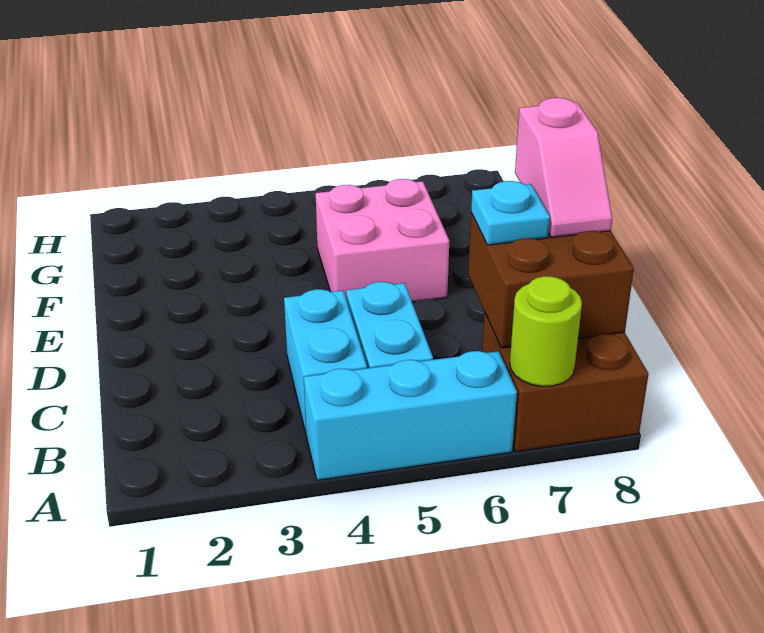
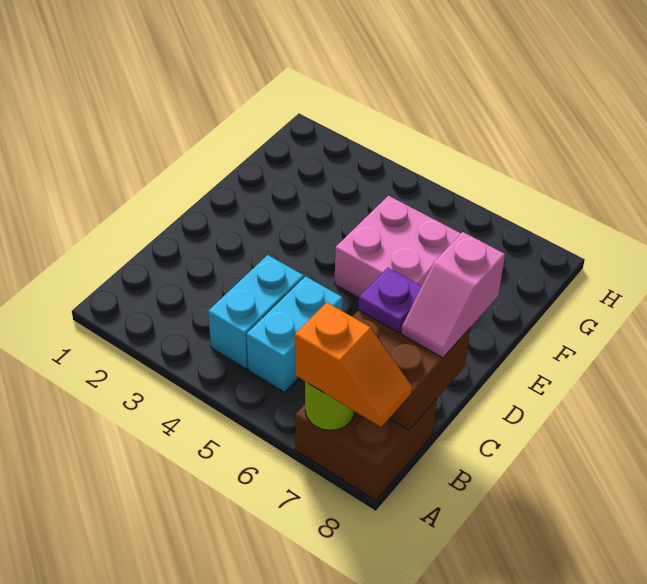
cyan 1x3 brick [304,351,517,480] -> none
none -> orange 1x2 slope [295,302,412,427]
cyan 1x1 plate [471,181,550,245] -> purple 1x1 plate [358,268,422,333]

